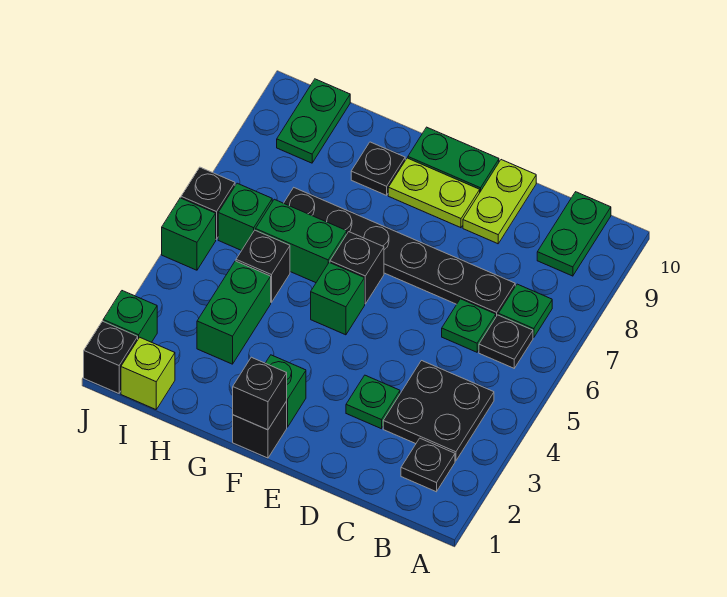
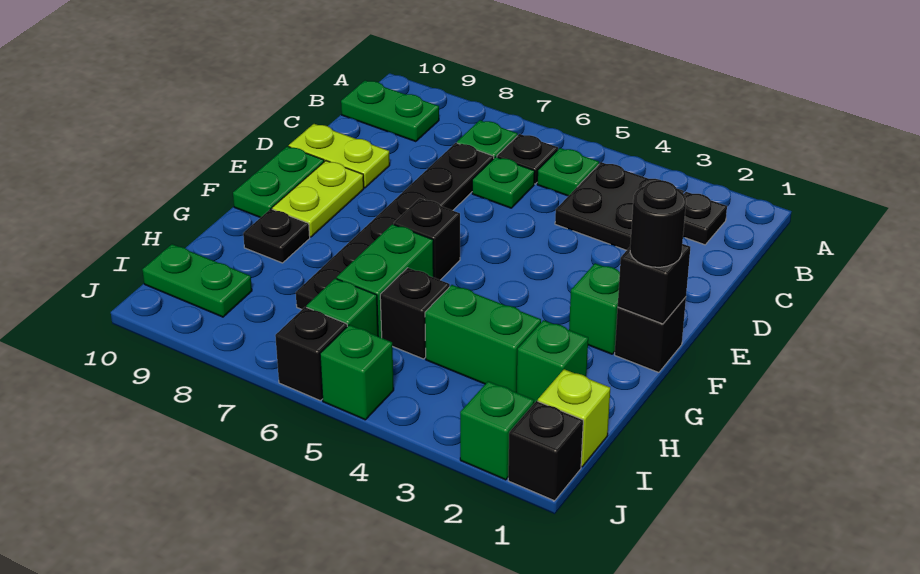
green 1x1 plate [346,375,400,429] -> green 1x1 plate moved to [537,148,599,196]
none -> black 1x1 round brick [630,180,686,267]
green 1x1 brick [311,262,365,335] -> green 1x1 brick moved to [517,320,588,403]

